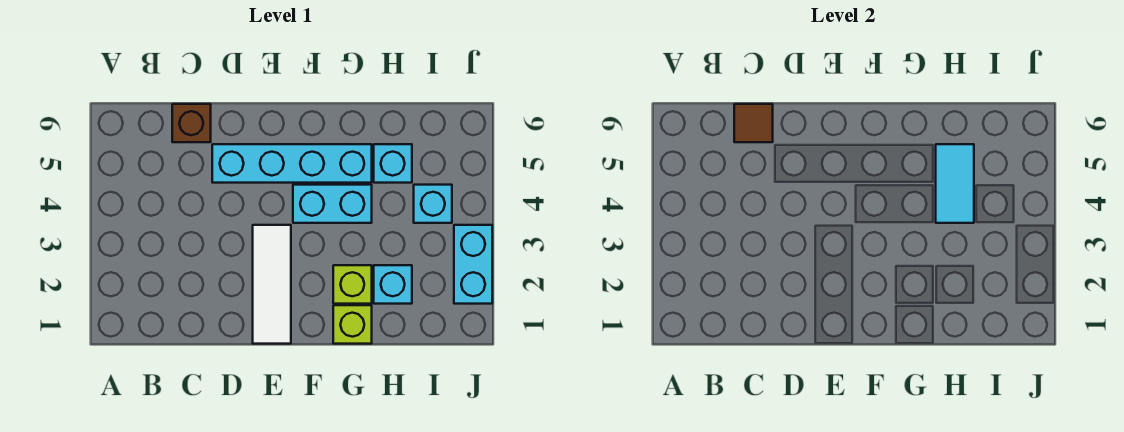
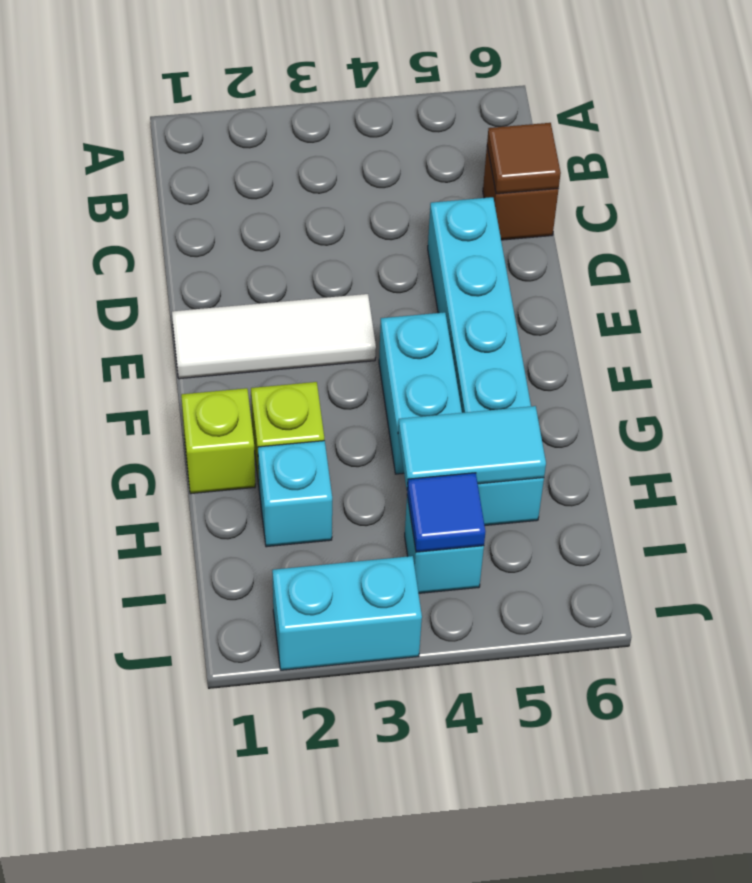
none -> blue 1x1 tile [407,473,485,552]

